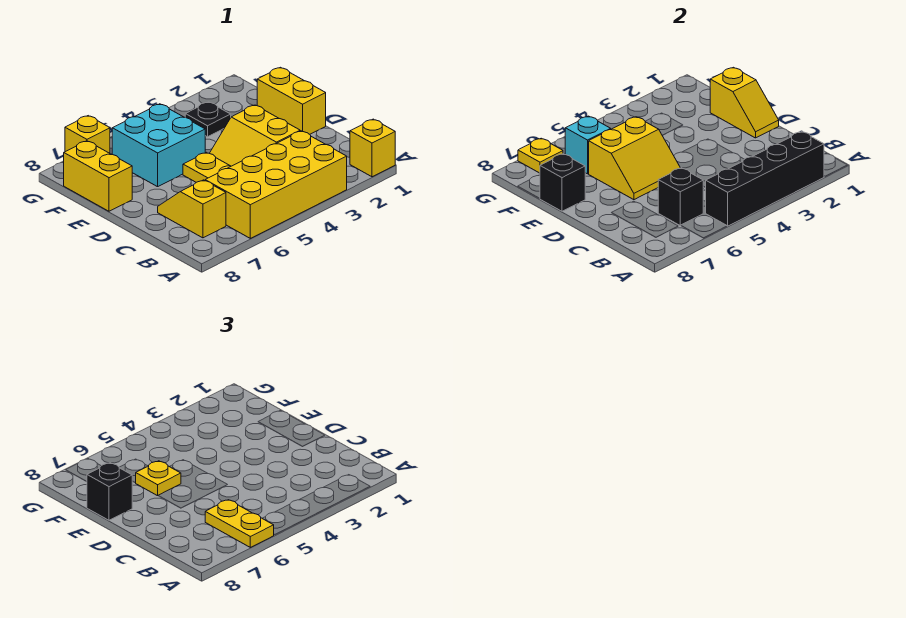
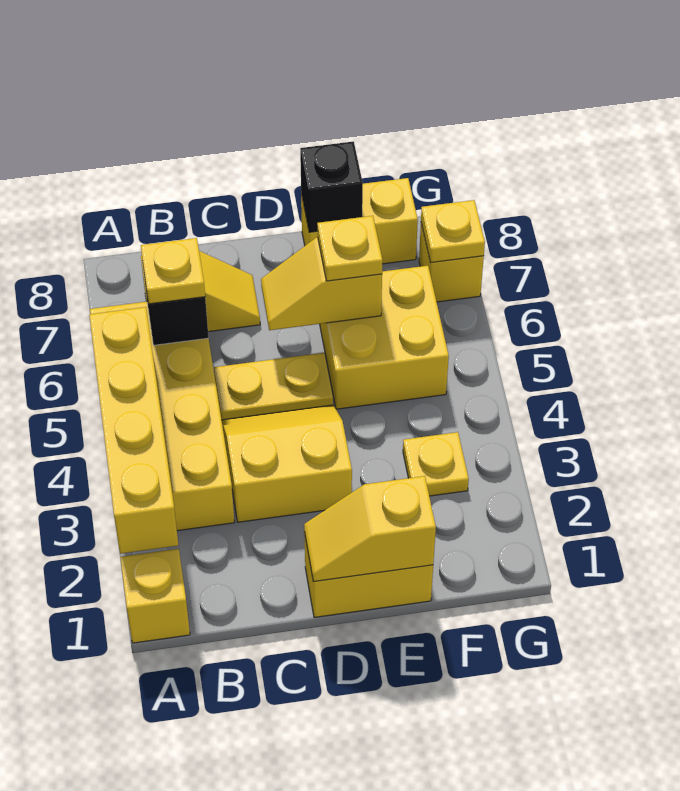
black 1x4 brick [705,132,824,226] -> yellow 1x4 brick [89,307,178,554]
yellow 1x2 plate [205,500,274,547] -> yellow 1x1 plate [141,238,205,304]
yellow 2x2 slope [589,117,680,200] -> yellow 1x2 slope [261,237,382,330]
cyan 2x2 brick [112,104,205,187] -> yellow 2x2 brick [320,266,449,409]
black 1x1 brick [87,463,132,520] -> none
black 1x1 plate [185,102,231,137] -> yellow 1x1 plate [403,432,469,496]
cyan 1x1 brick [565,116,611,174] -> none

